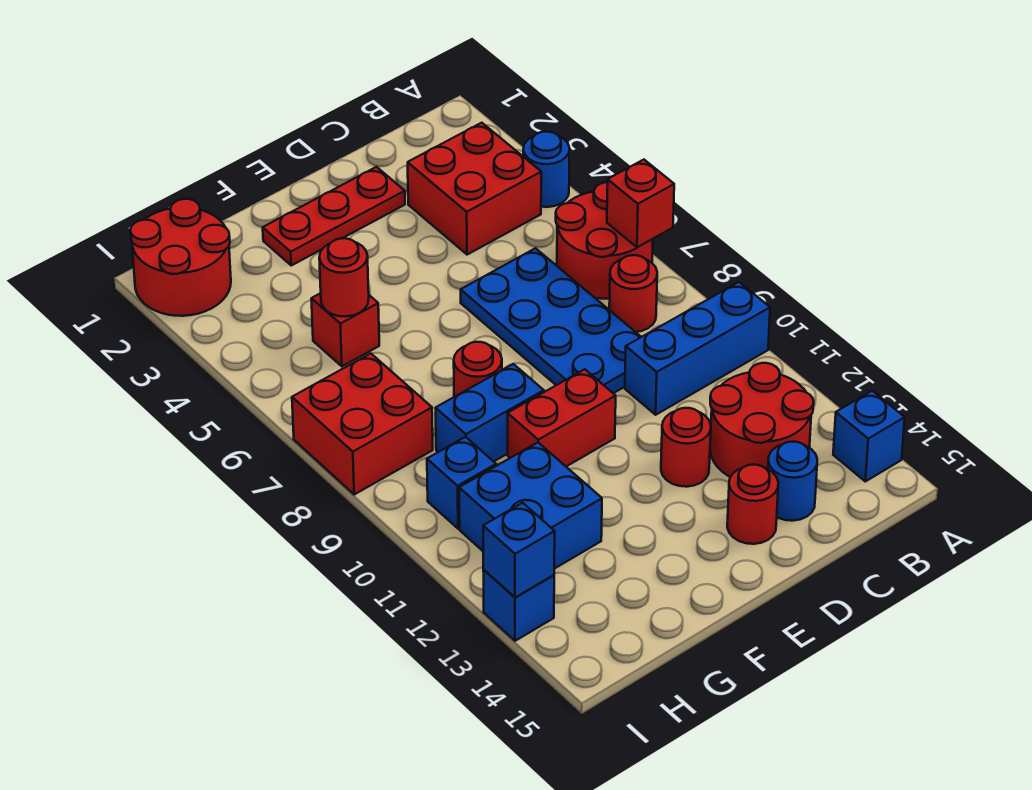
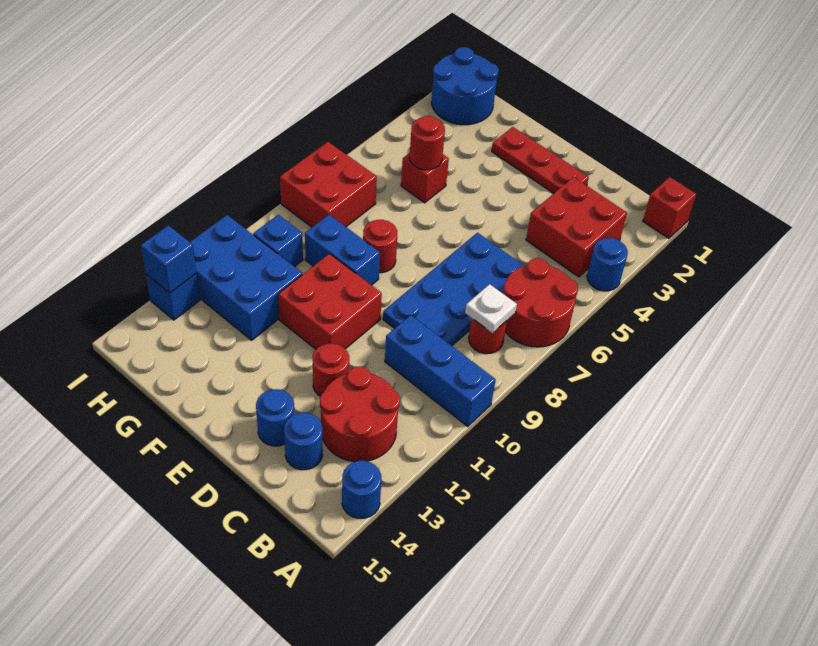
red 1x1 brick [607,160,674,247] -> red 1x1 brick moved to [643,177,696,238]
blue 1x1 brick [833,391,905,481] -> blue 1x1 round brick [342,461,381,518]
none -> white 1x1 plate [465,284,517,333]
red 1x1 round brick [727,465,778,544] -> blue 1x1 round brick [256,389,294,446]
red 1x2 brick [508,369,616,466] -> red 2x2 brick [278,254,382,349]
blue 2x2 brick [459,442,602,569] -> blue 2x3 brick [190,215,302,340]
red 2x2 round brick [130,199,231,316] -> blue 2x2 round brick [431,47,499,125]

